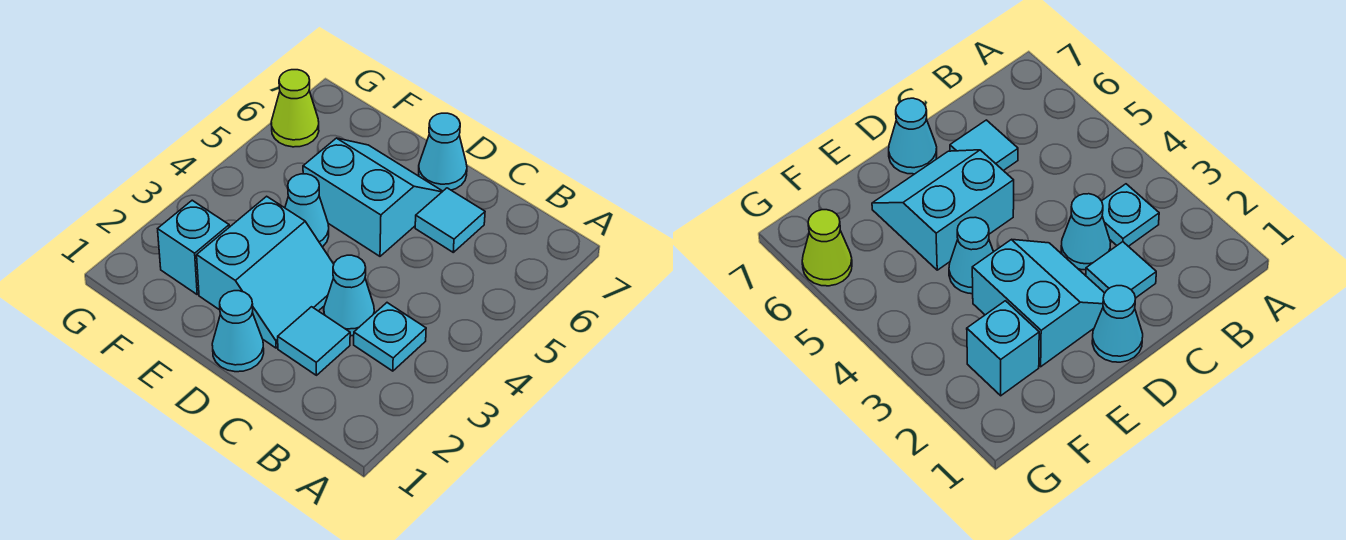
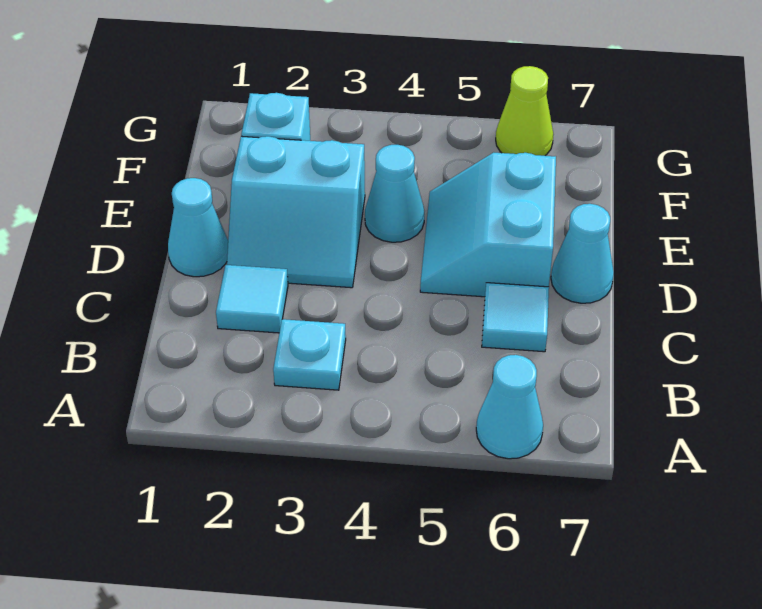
cyan 1x1 cone [324,255,374,336] -> cyan 1x1 cone moved to [476,355,543,459]
cyan 2x2 slope [303,138,443,256] -> cyan 2x2 slope turned to [420,153,556,297]

